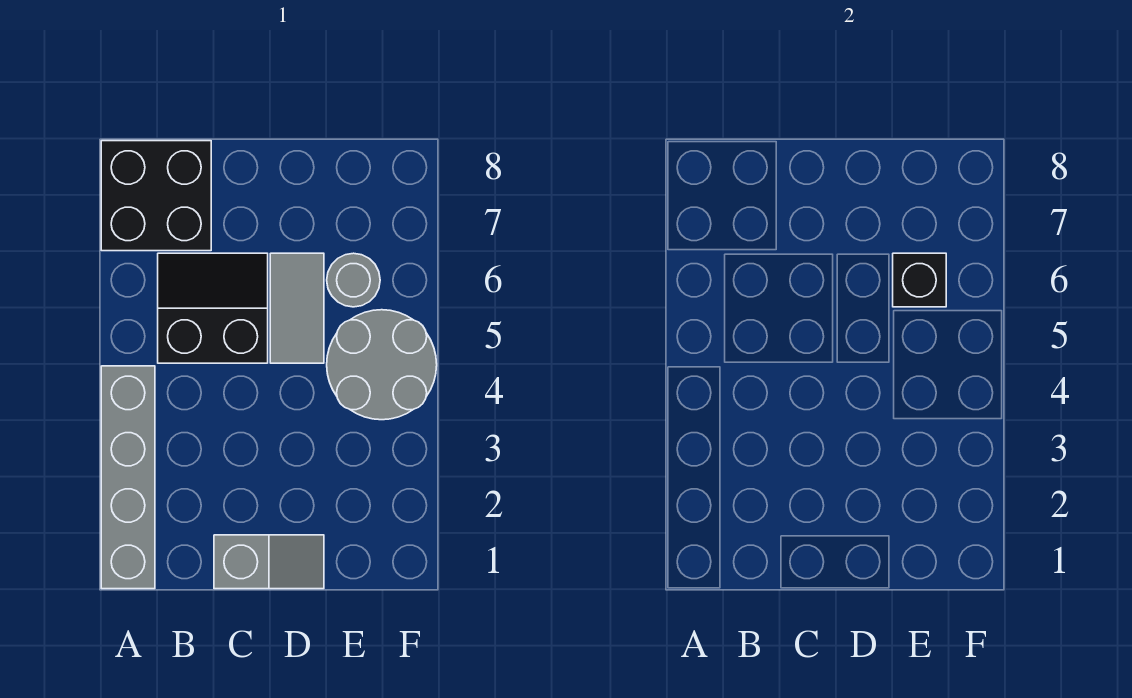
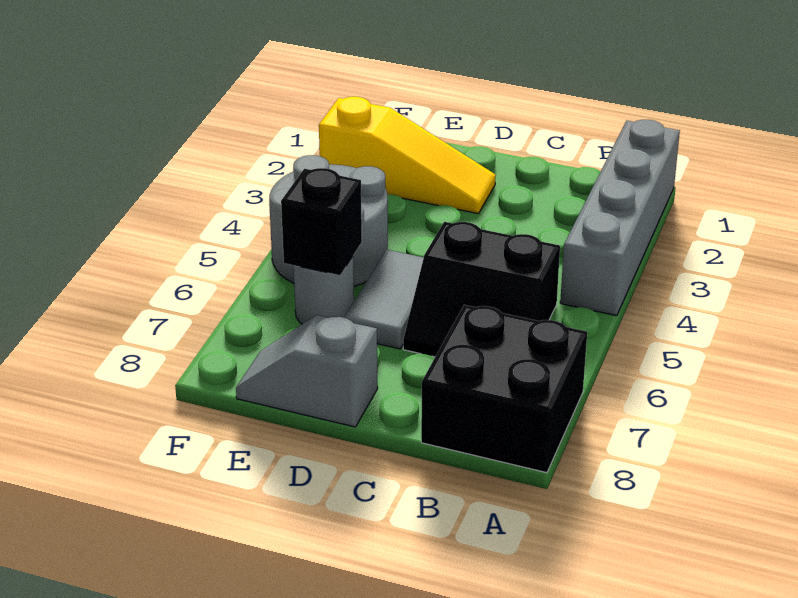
grey 1x2 slope [214,535,324,589] -> grey 1x2 slope moved to [236,315,378,427]
none -> yellow 1x3 slope [319,97,496,214]

